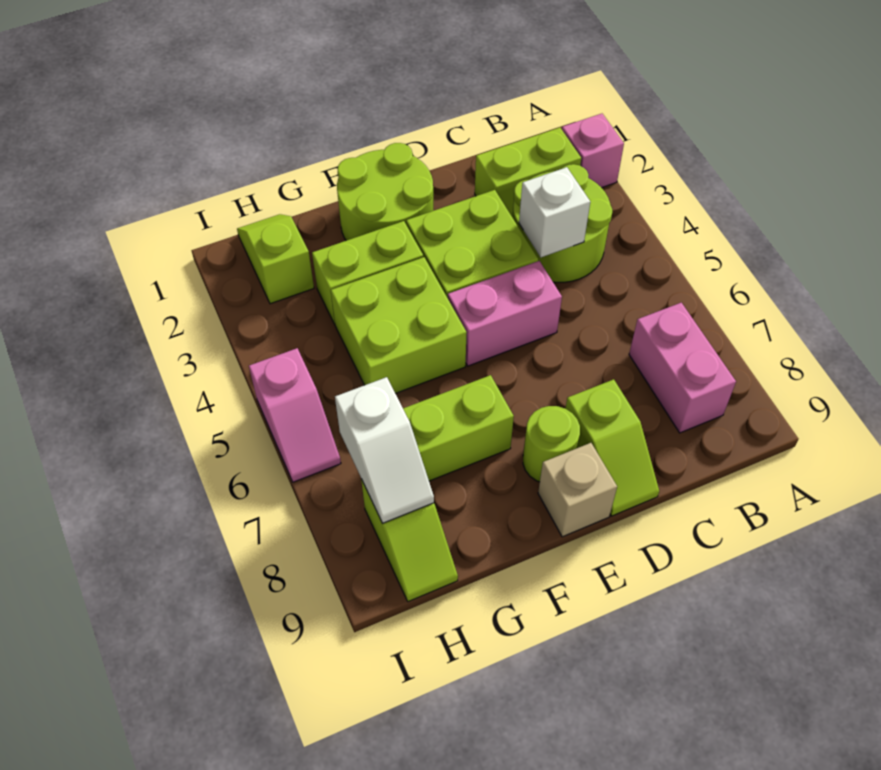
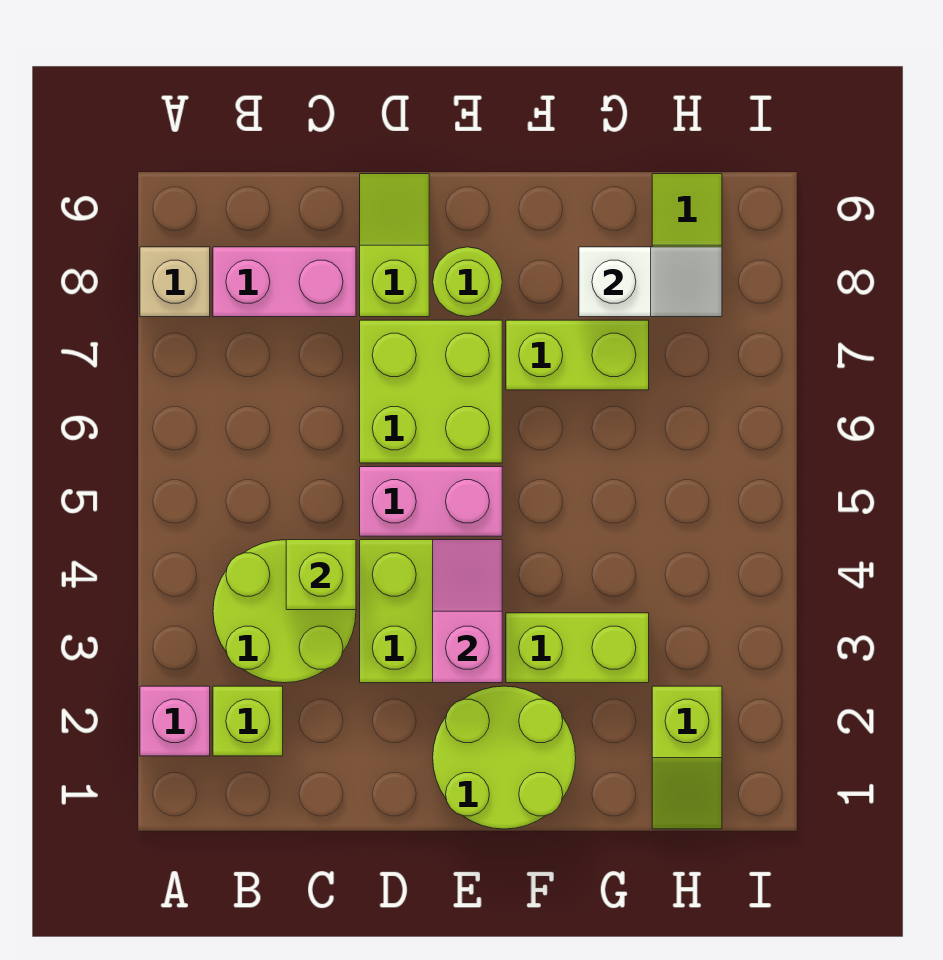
lime 1x2 brick [475,128,581,217] -> lime 1x1 brick [213,686,283,756]
pink 1x2 brick [629,303,736,433] -> pink 1x2 brick turned to [213,247,356,317]
white 1x1 brick [519,167,590,257] -> lime 1x1 brick [286,540,356,610]
tan 1x1 brick [538,443,617,537] -> tan 1x1 brick moved to [140,247,210,317]
lime 2x2 brick [331,257,467,393] -> lime 2x2 brick moved to [360,320,502,463]
white 1x2 slope [335,377,434,523] -> white 1x2 slope turned to [579,247,722,317]
pink 1x2 slope [249,348,341,482] -> pink 1x2 slope moved to [433,540,502,683]

